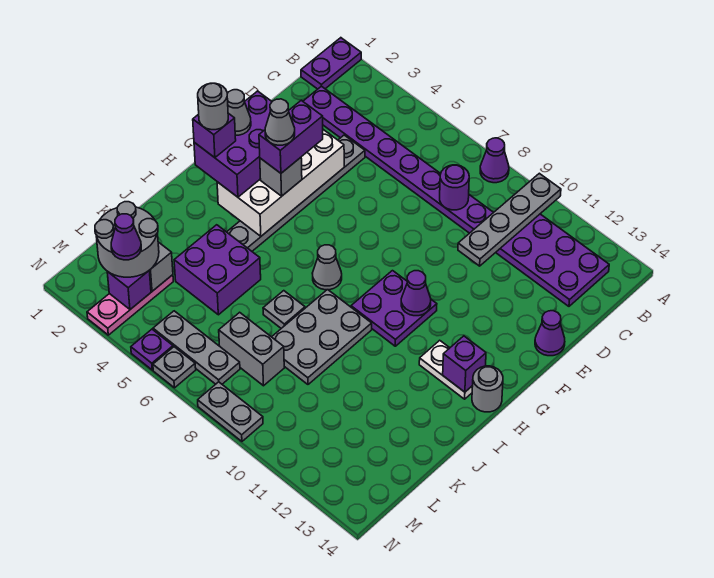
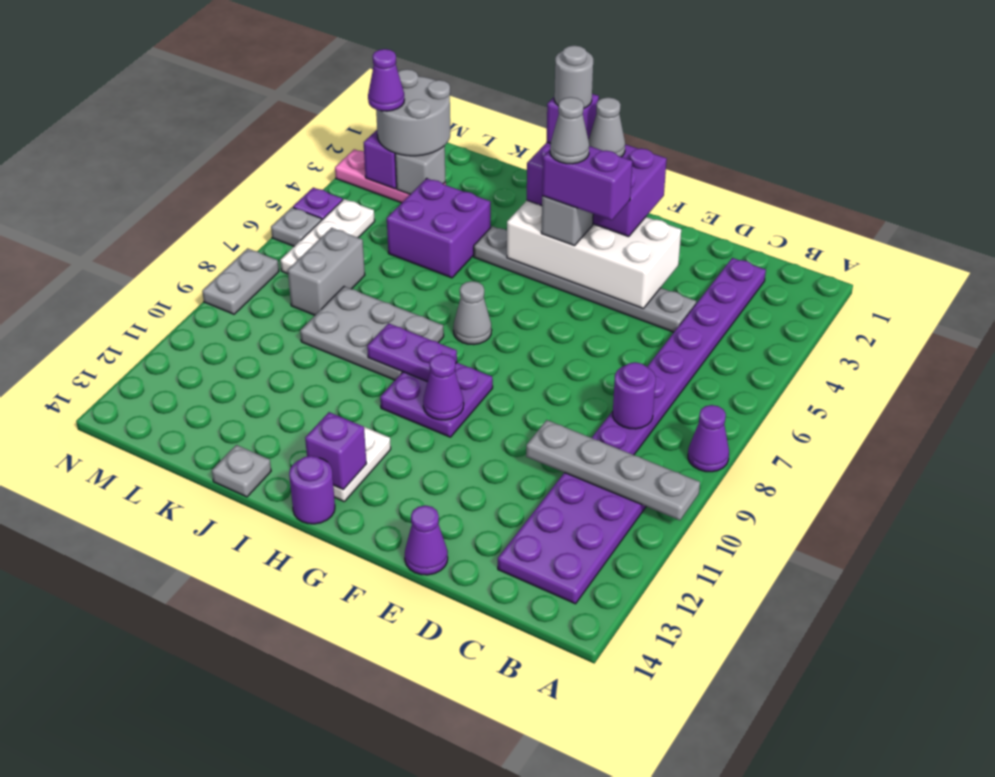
purple 1x2 plate [301,38,361,89] -> purple 1x2 plate moved to [367,323,457,382]
grey 1x1 round brick [472,366,503,412] -> purple 1x1 round brick [289,456,335,524]
grey 1x1 plate [263,291,305,328] -> grey 1x1 plate moved to [212,445,271,497]
grey 1x3 plate [153,311,240,384] -> white 1x3 plate [280,199,375,274]

